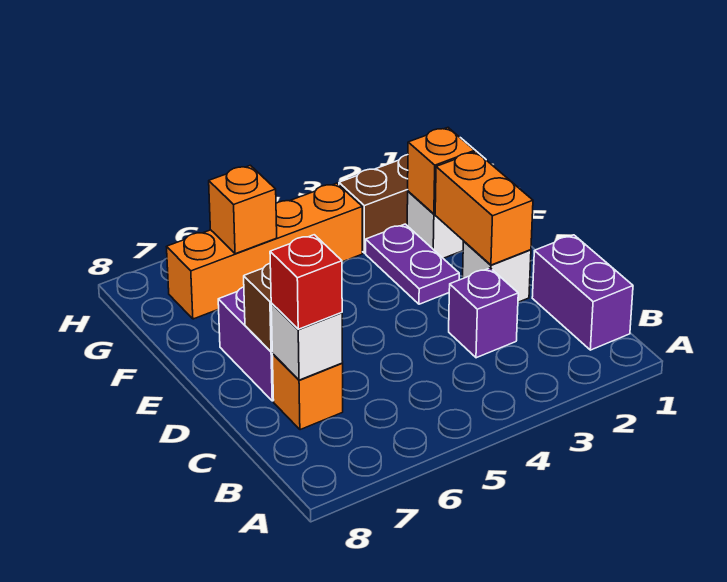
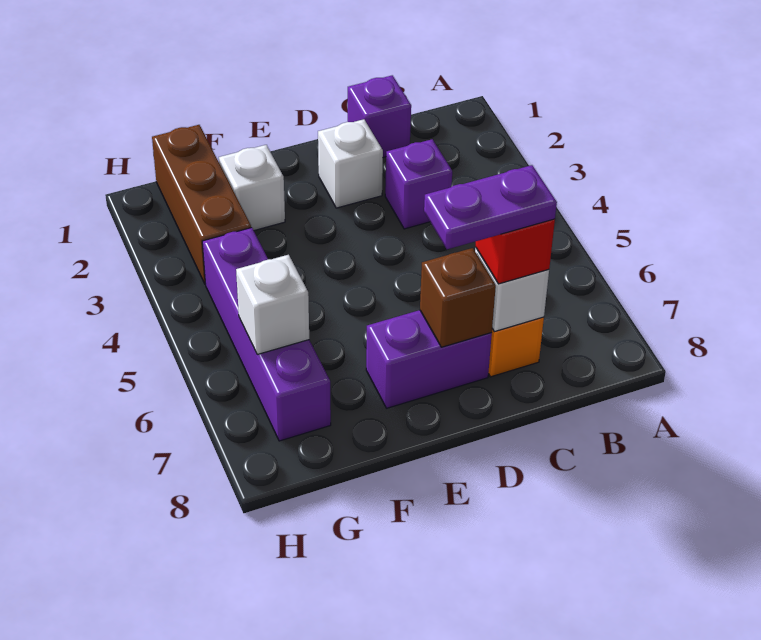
purple 1x2 brick [532,235,633,350] -> purple 1x1 brick [348,75,411,157]
orange 1x2 brick [435,152,533,265] -> none
purple 1x2 plate [366,224,459,304] -> purple 1x2 plate moved to [424,165,557,249]
orange 1x1 brick [408,128,475,214] -> none
orange 1x4 brick [167,183,362,319] -> purple 1x4 brick [202,228,331,441]
orange 1x1 brick [209,165,277,254] -> white 1x1 brick [236,255,309,354]

